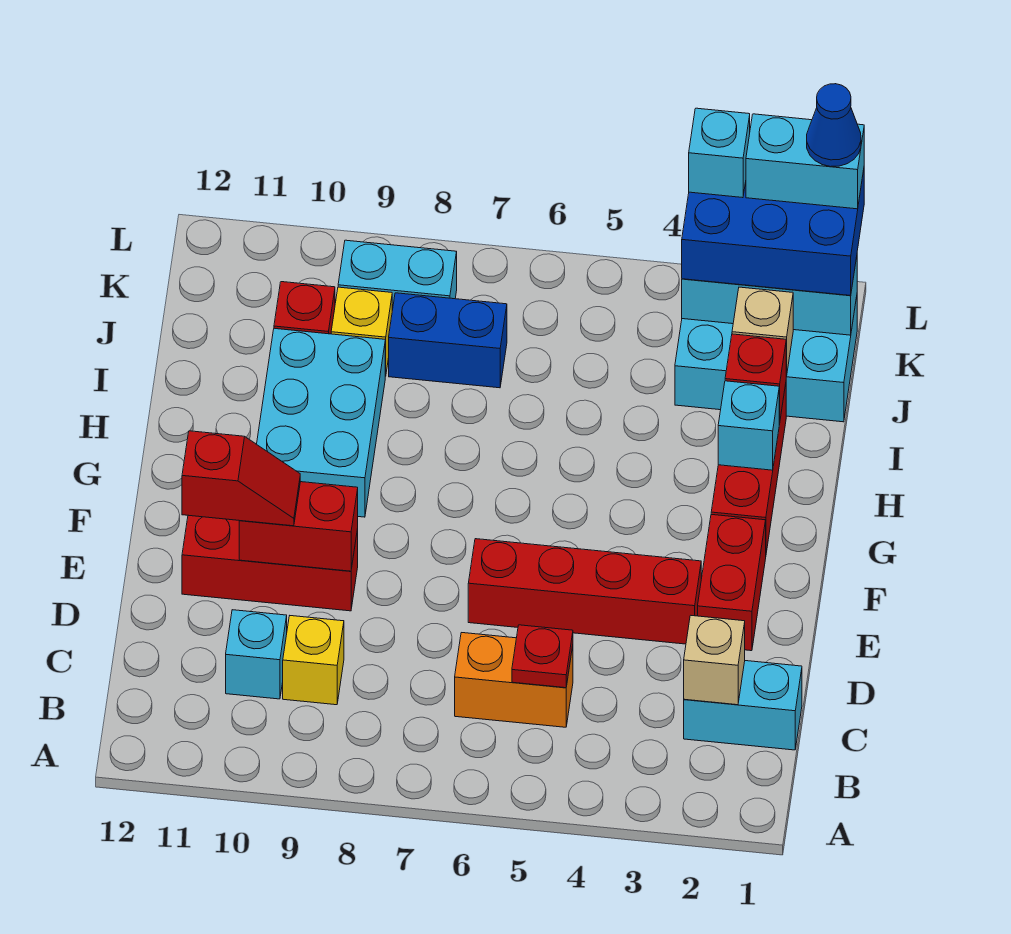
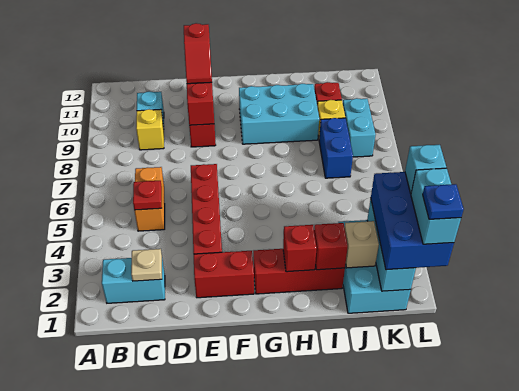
cyan 1x2 brick [684,661,802,750] -> cyan 1x2 brick turned to [102,258,165,303]
tan 1x1 brick [684,616,745,705] -> tan 1x1 plate [131,249,162,281]
cyan 1x1 brick [718,381,779,470] -> red 1x1 brick [283,225,317,272]
blue 1x1 cone [807,84,861,167] -> blue 1x1 plate [423,184,464,219]

